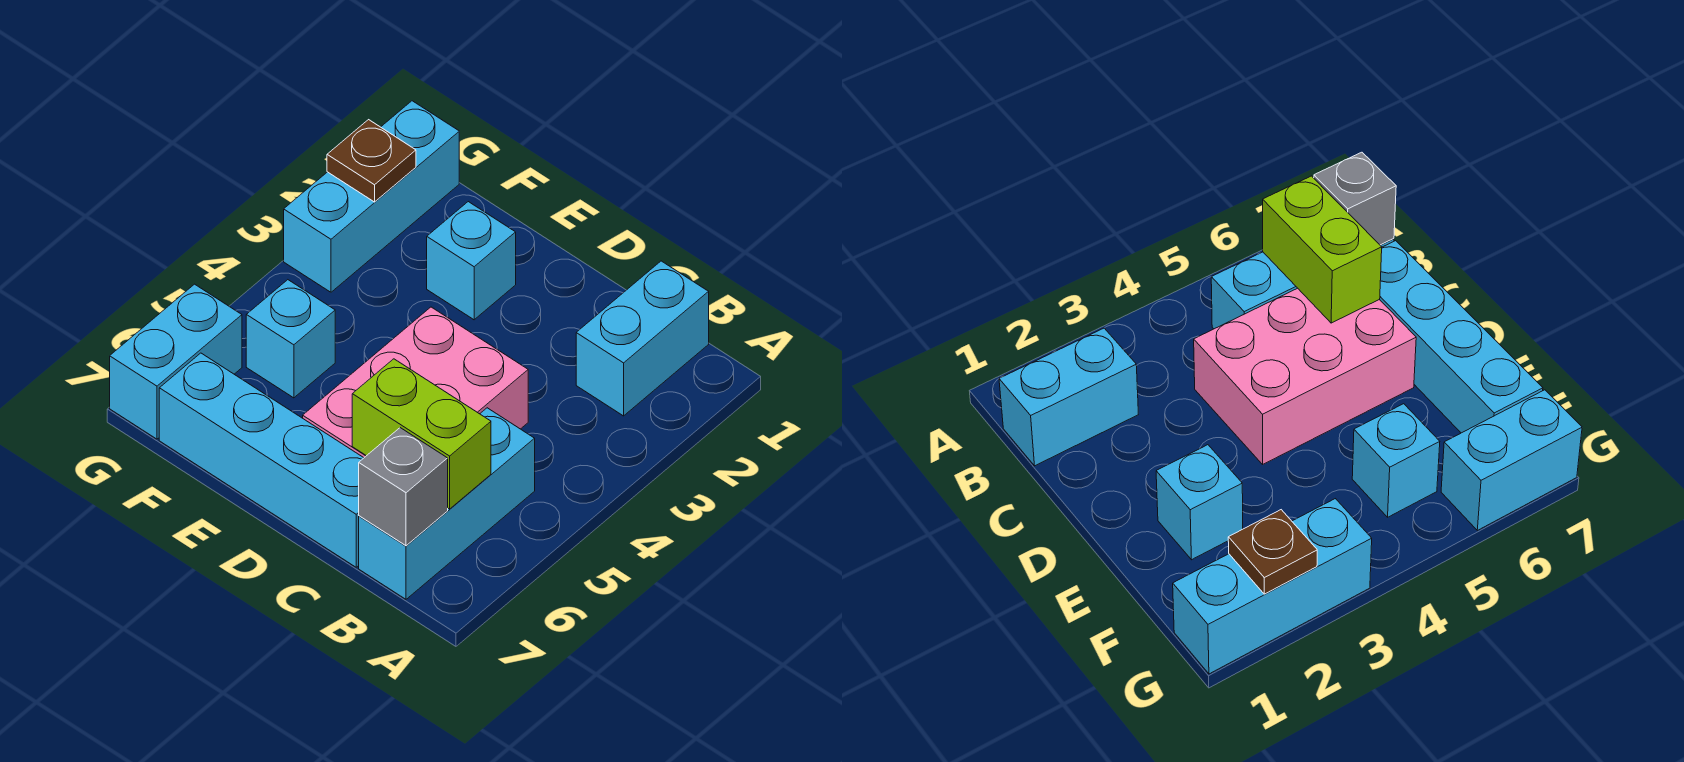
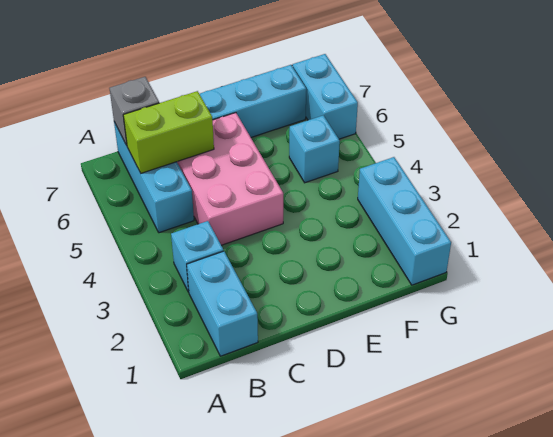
cyan 1x1 brick [427,202,516,320] -> cyan 1x1 brick moved to [171,221,223,292]
brown 1x1 plate [327,120,416,202] -> none

